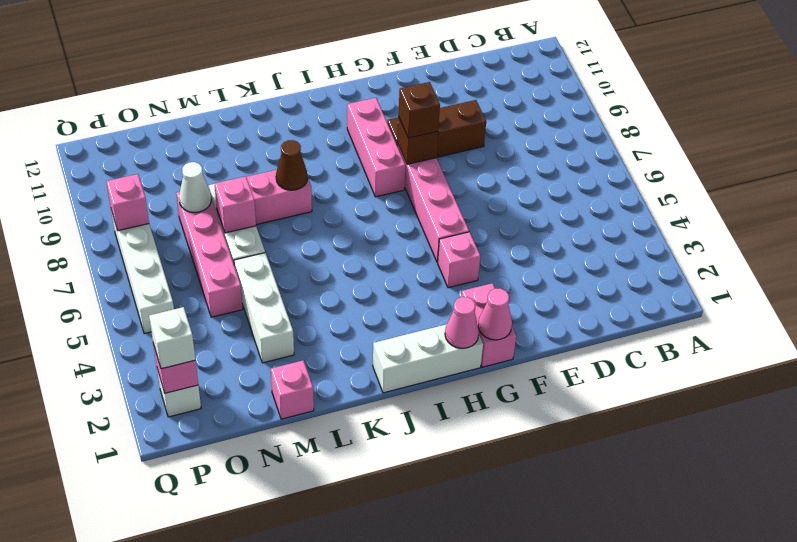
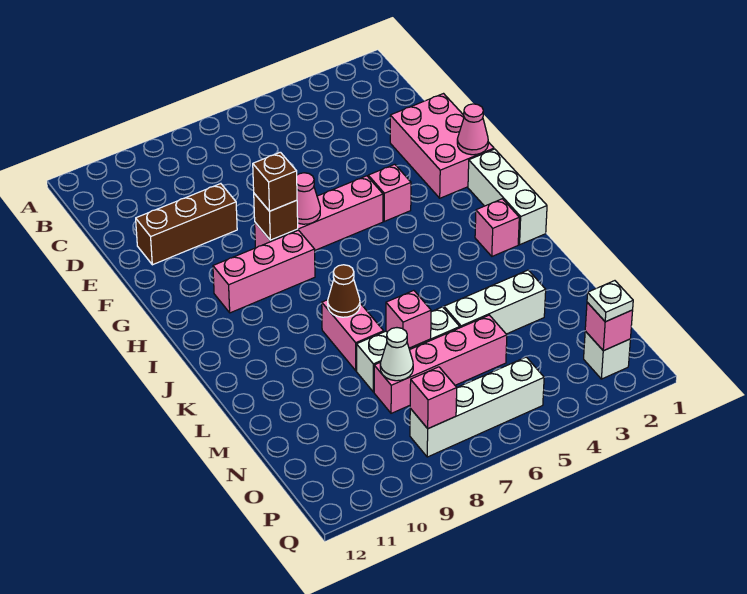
brown 1x3 brick [387,100,486,157] -> brown 1x3 brick turned to [136,184,237,265]
pink 1x2 brick [461,283,516,367] -> pink 2x3 brick [390,94,494,198]
pink 1x1 cone [445,297,479,348] -> pink 1x1 cone moved to [297,173,320,224]
pink 1x1 brick [271,361,314,419] -> pink 1x1 brick moved to [475,199,519,256]
white 1x1 brick [149,307,195,369] -> white 1x1 plate [587,281,633,322]

